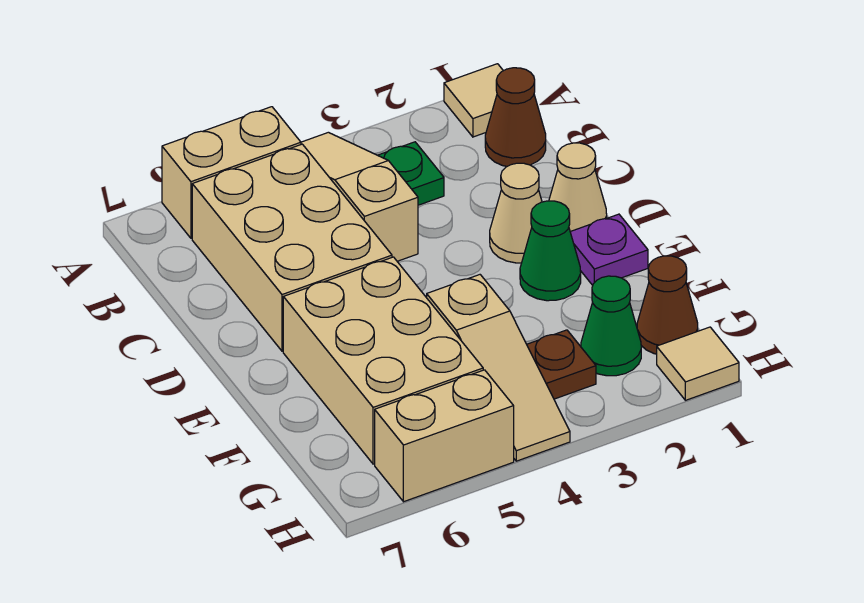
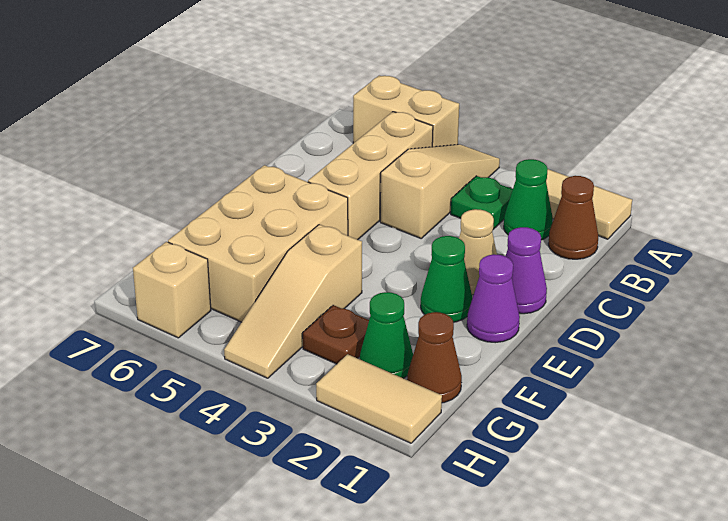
tan 1x1 tile [444,64,503,137] -> tan 1x2 tile [546,169,632,239]
none -> green 1x1 cone [504,159,553,240]
tan 2x3 brick [192,144,392,351] -> tan 1x3 brick [308,112,433,240]
tan 1x1 cone [549,143,607,232] -> purple 1x1 cone [506,227,547,314]
purple 1x1 plate [570,214,648,285] -> purple 1x1 cone [467,254,520,343]
tan 1x1 tile [657,327,739,400] -> tan 1x2 tile [316,354,442,443]
tan 1x2 brick [375,370,514,502] -> tan 1x1 brick [133,242,211,338]

